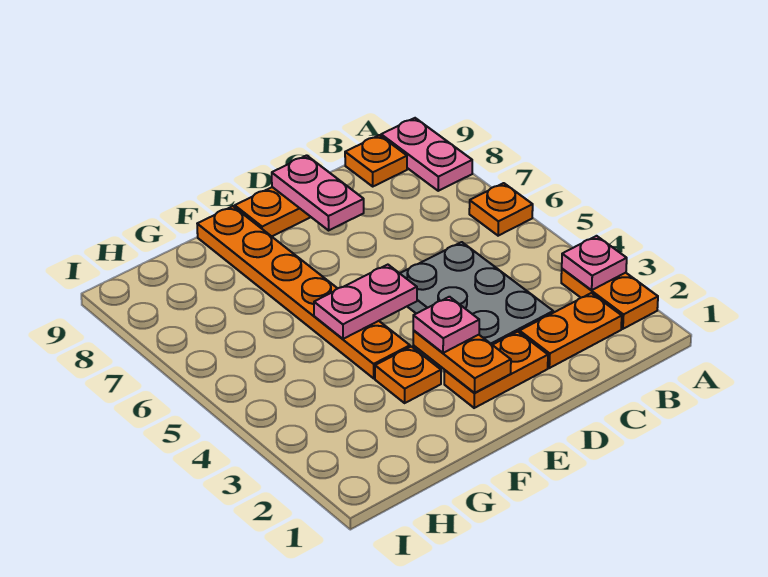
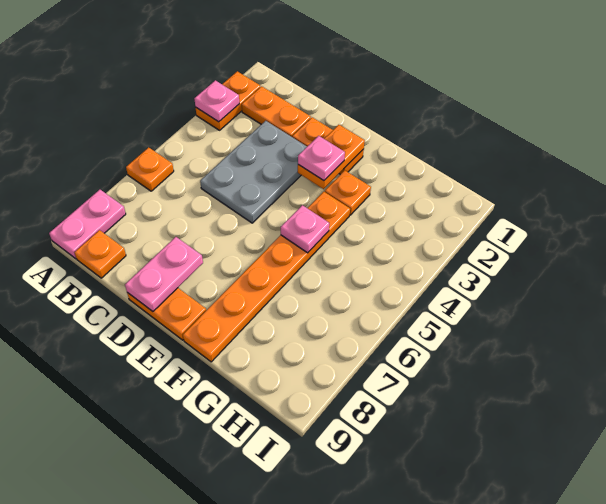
pink 1x2 plate [314,265,417,339] -> pink 1x1 plate [281,205,329,253]

